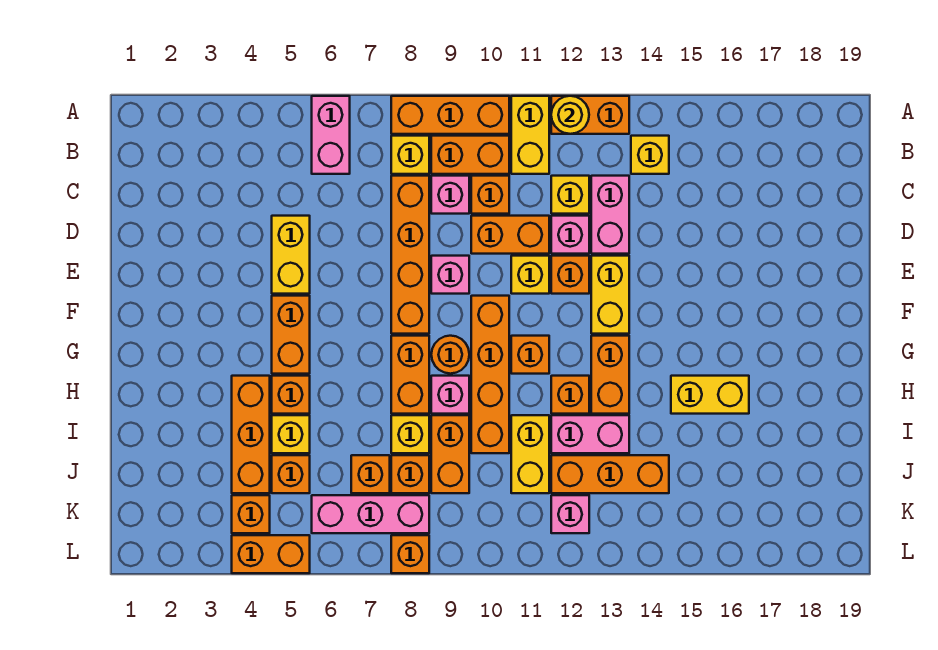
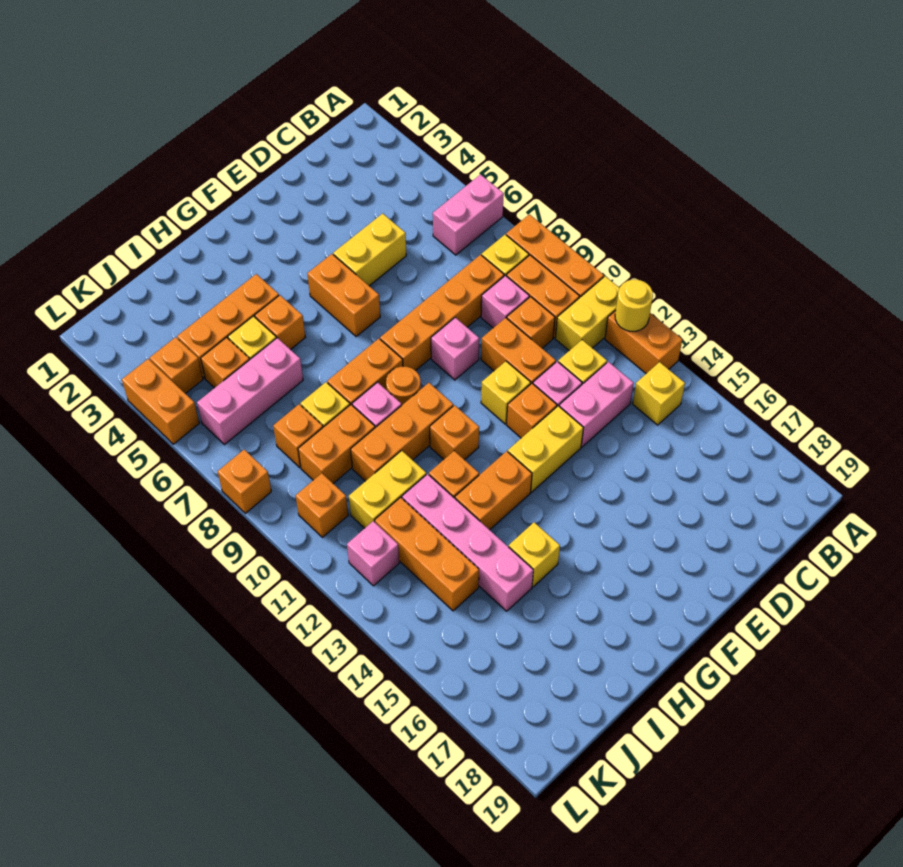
orange 1x2 brick [272,296,310,374] -> orange 1x2 brick turned to [307,254,380,336]
orange 1x4 brick [471,296,509,453] -> orange 1x3 brick [351,383,453,481]
yellow 1x2 brick [671,376,749,414] -> yellow 1x1 brick [509,522,560,587]
pink 1x2 brick [551,415,629,453] -> pink 1x4 brick [402,474,533,611]
orange 1x1 brick [351,455,390,493] -> orange 1x1 brick moved to [296,473,348,537]
pink 1x3 brick [312,495,429,533] -> pink 1x3 brick turned to [197,338,303,445]

